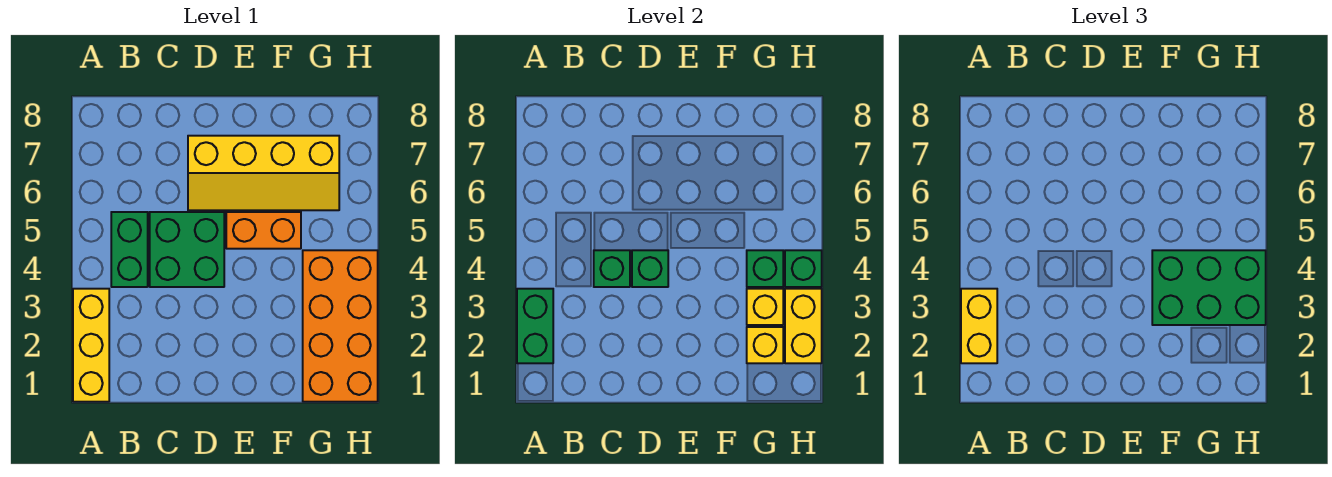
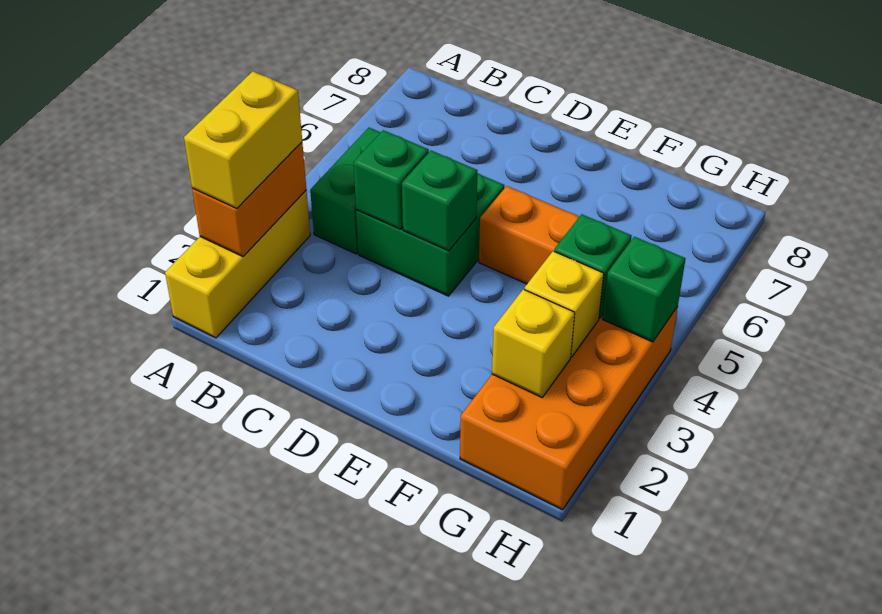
green 1x2 brick [517,289,553,363] -> orange 1x2 brick [192,142,306,256]
yellow 2x4 slope [188,136,339,210] -> none
green 2x3 brick [1152,250,1266,325] -> none
yellow 1x2 brick [785,289,822,363] -> none

